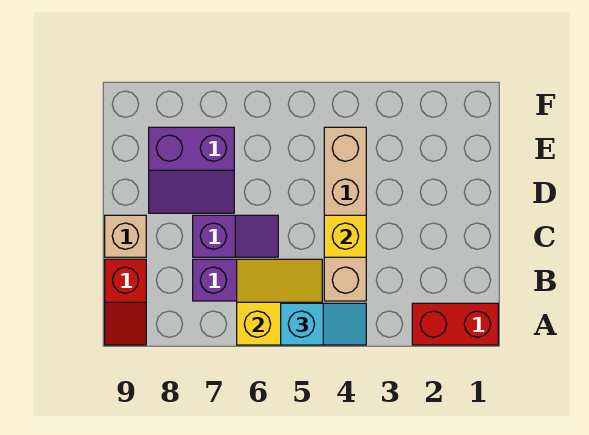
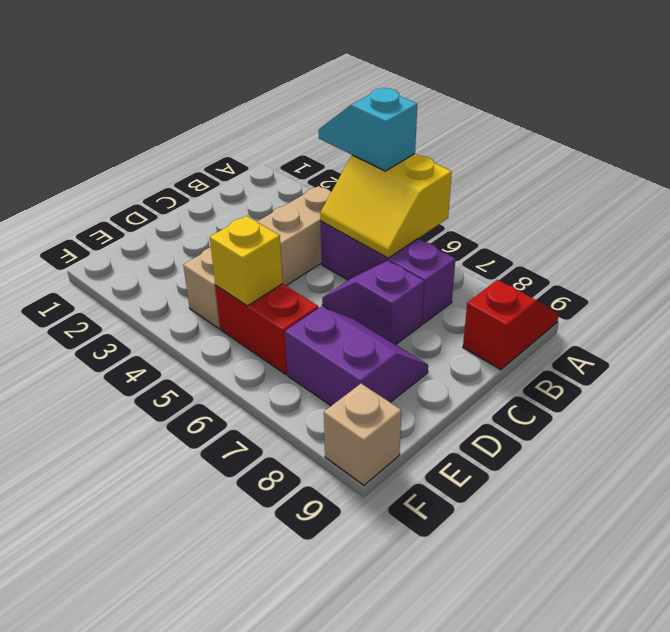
red 1x2 brick [412,303,498,345] -> red 1x2 brick moved to [215,284,318,375]
yellow 1x1 brick [324,215,366,257] -> yellow 1x1 brick moved to [210,216,283,306]
tan 1x1 brick [105,215,146,257] -> tan 1x1 brick moved to [324,384,402,485]

